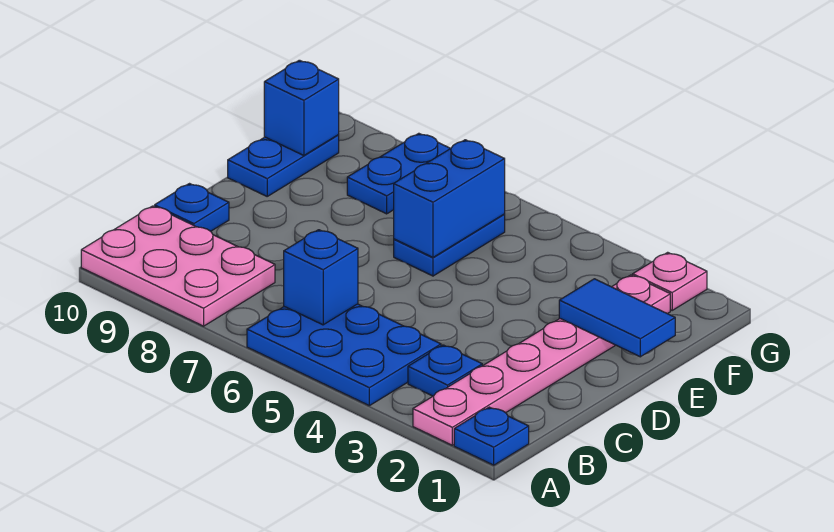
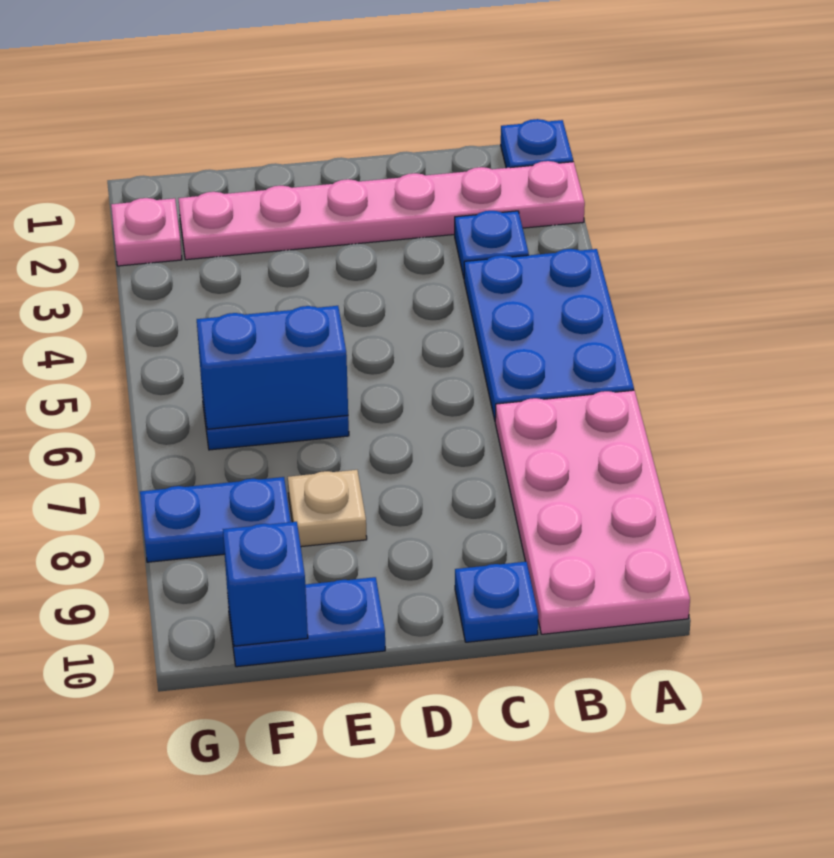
pink 2x3 plate [81,206,275,326] -> pink 2x4 plate [495,390,690,634]
blue 1x1 brick [284,230,358,325] -> none
blue 1x2 tile [559,279,675,357] -> none
none -> tan 1x1 plate [288,470,367,547]

